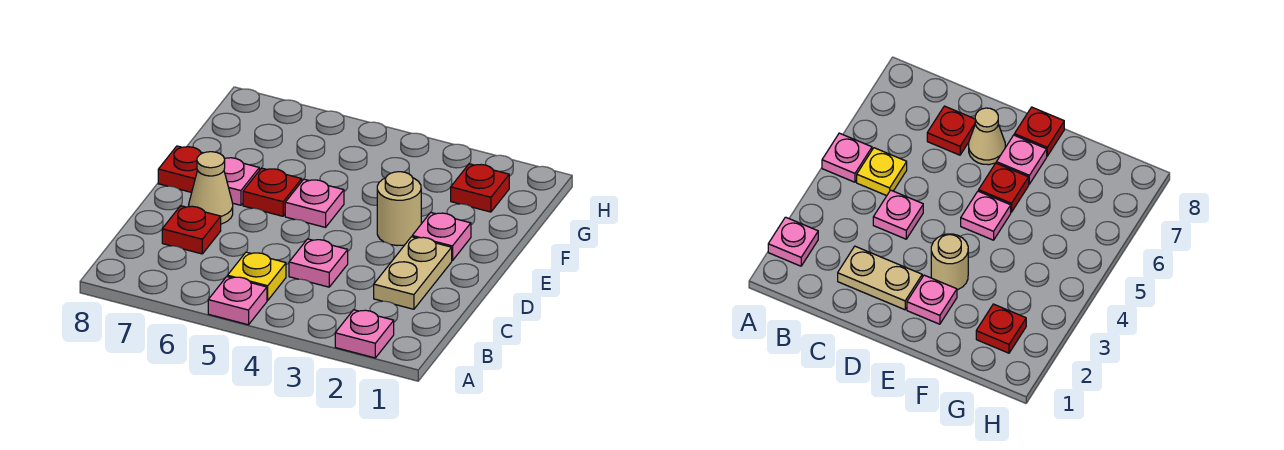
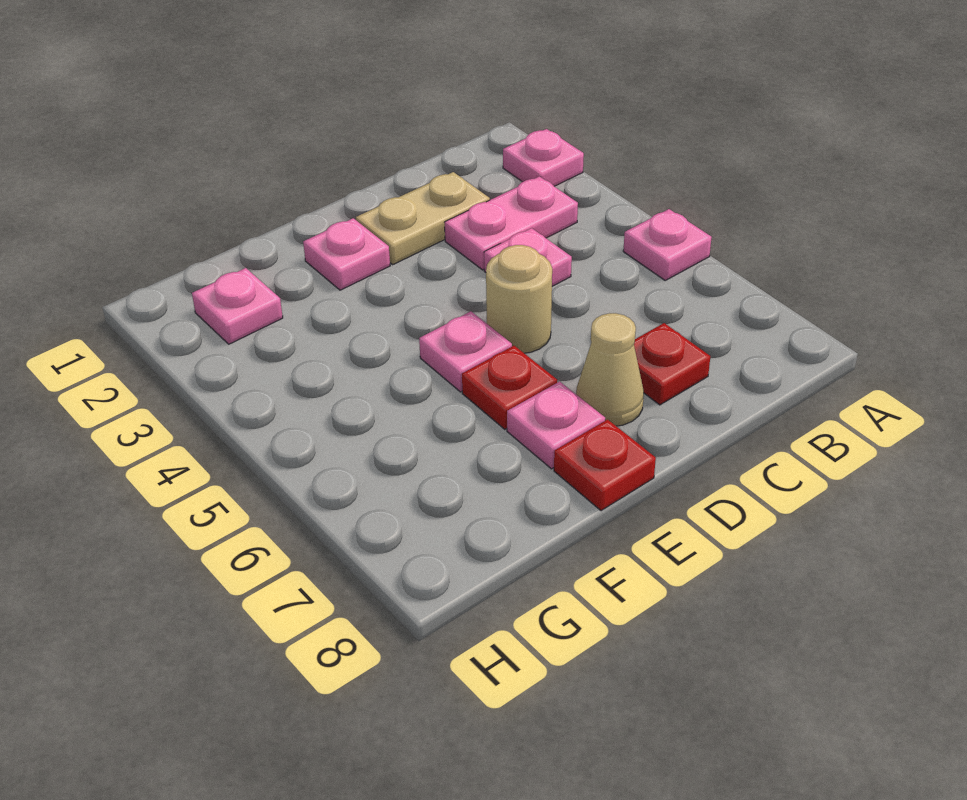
none -> pink 1x2 plate [445,176,578,270]
yellow 1x1 plate [228,252,286,300] -> none
tan 1x1 round brick [377,172,421,246] -> tan 1x1 round brick moved to [486,245,552,353]
red 1x1 plate [451,164,509,212] -> pink 1x1 plate [192,268,283,344]

